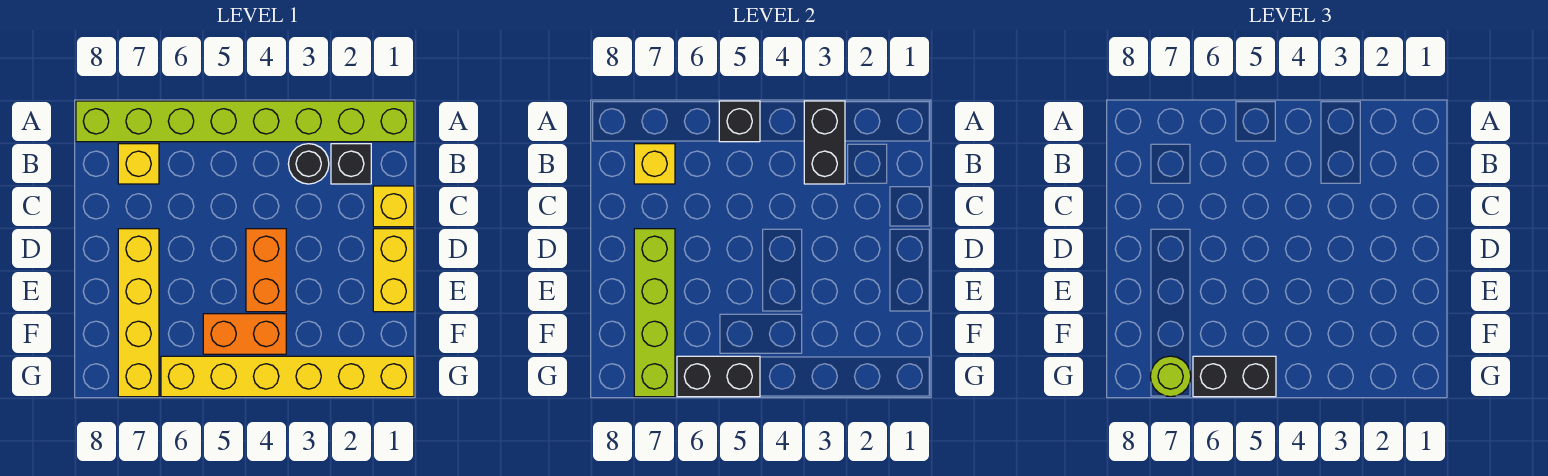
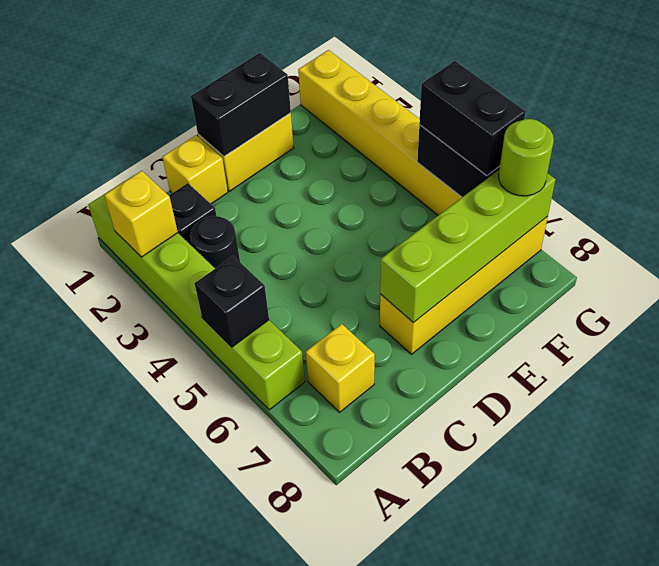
lime 1x8 brick [76,101,414,142] -> lime 1x6 brick [88,182,305,410]
black 1x2 brick [804,101,845,184] -> black 1x2 brick moved to [191,53,291,156]
yellow 1x1 brick [634,144,675,184] -> yellow 1x1 brick moved to [104,171,178,257]
orange 1x2 brick [246,229,286,312] -> none
orange 1x2 brick [203,314,286,354] -> none

